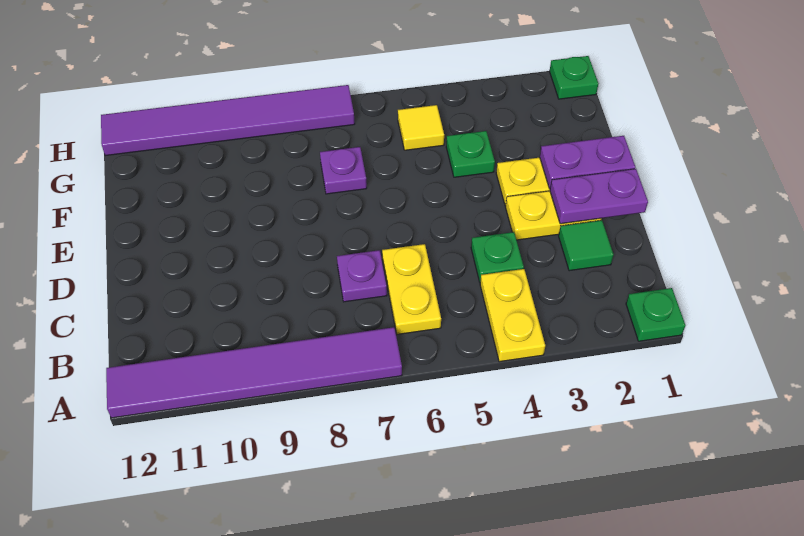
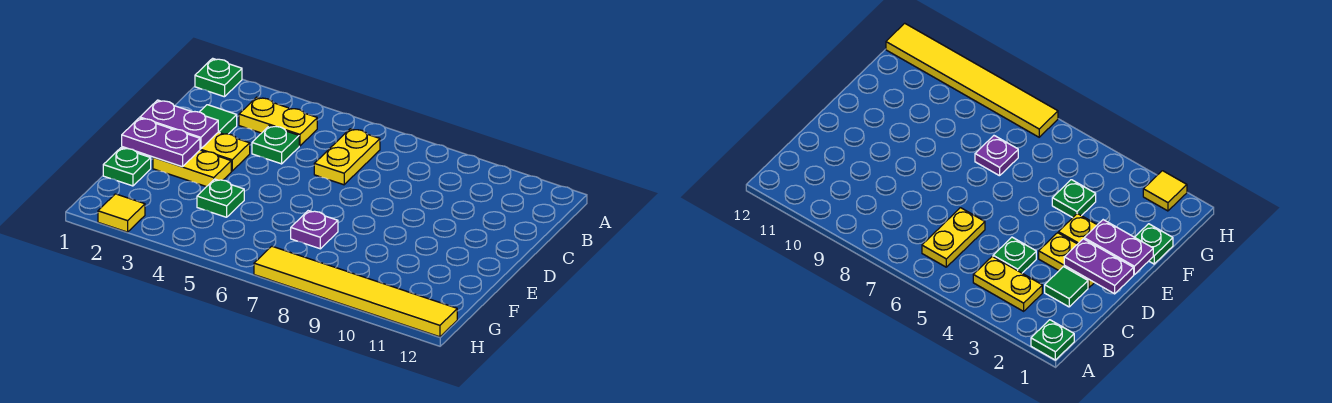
yellow 1x2 plate [480,269,545,362] -> yellow 1x2 plate turned to [239,97,317,146]
purple 1x6 tile [106,327,402,418] -> none
purple 1x1 plate [337,250,387,302] -> none
yellow 1x1 tile [398,105,444,150] -> yellow 1x1 tile moved to [98,194,145,232]
green 1x1 plate [550,56,598,99] -> green 1x1 plate moved to [103,148,151,186]
purple 1x6 tile [101,85,355,156] -> yellow 1x6 tile [254,246,457,337]

